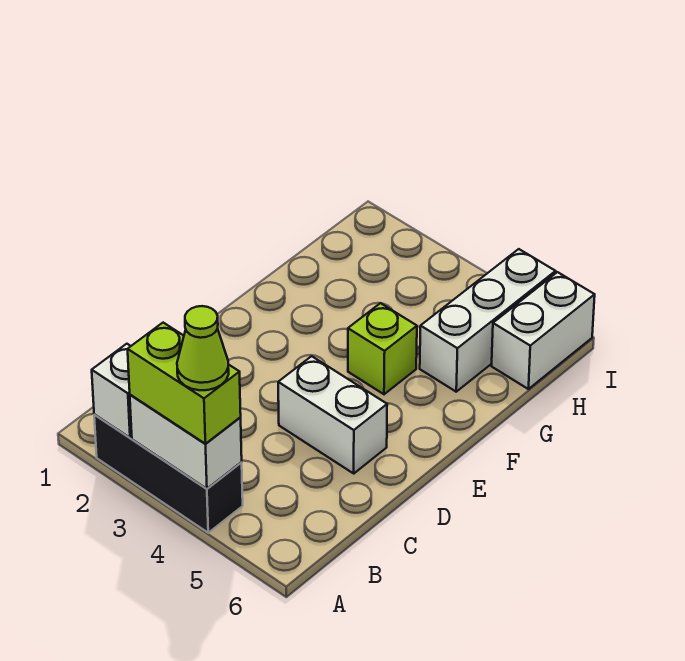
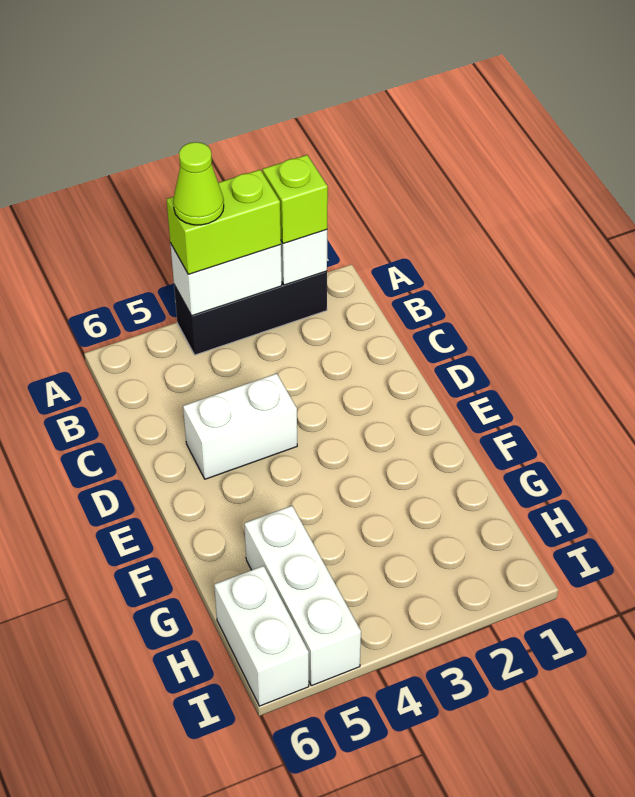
lime 1x1 brick [348,303,417,394] -> lime 1x1 brick moved to [263,155,328,244]

